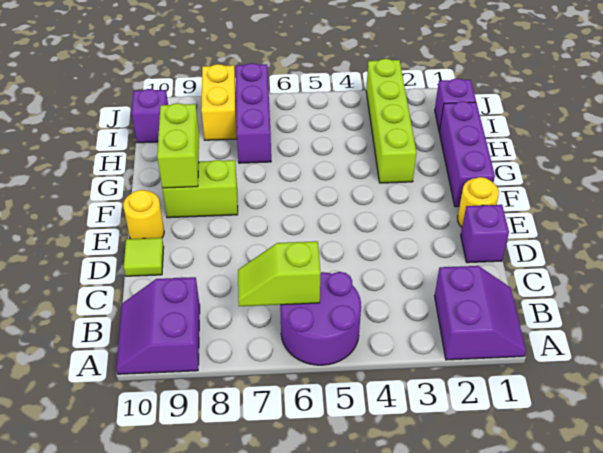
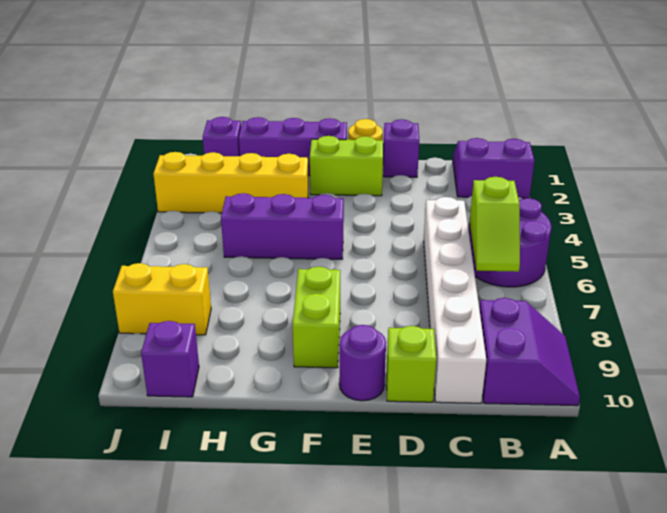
purple 2x2 slope [116,277,200,374] -> purple 2x2 slope turned to [479,298,580,406]
none -> white 1x6 brick [424,197,486,403]
lime 1x1 tile [124,238,164,276] -> lime 1x1 brick [387,326,436,402]
yellow 1x1 round brick [123,190,164,239] -> purple 1x1 round brick [339,325,386,401]
lime 1x2 brick [157,103,199,188] -> lime 1x2 brick moved to [310,136,383,196]
lime 1x4 brick [366,59,416,183] -> yellow 1x4 brick [153,152,308,213]
purple 1x3 brick [236,63,271,163] -> purple 1x3 brick moved to [221,193,344,259]

